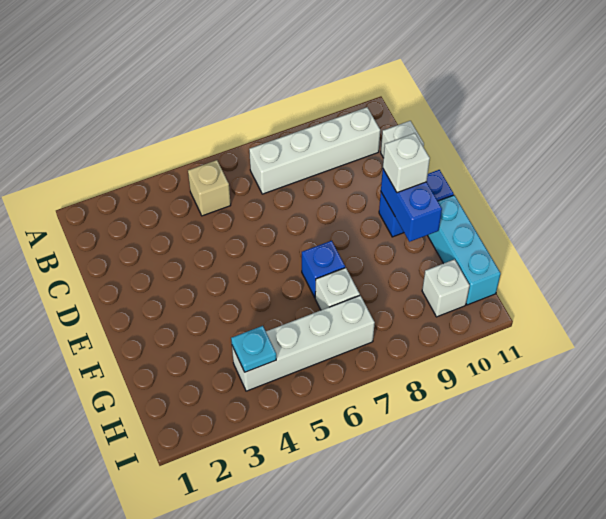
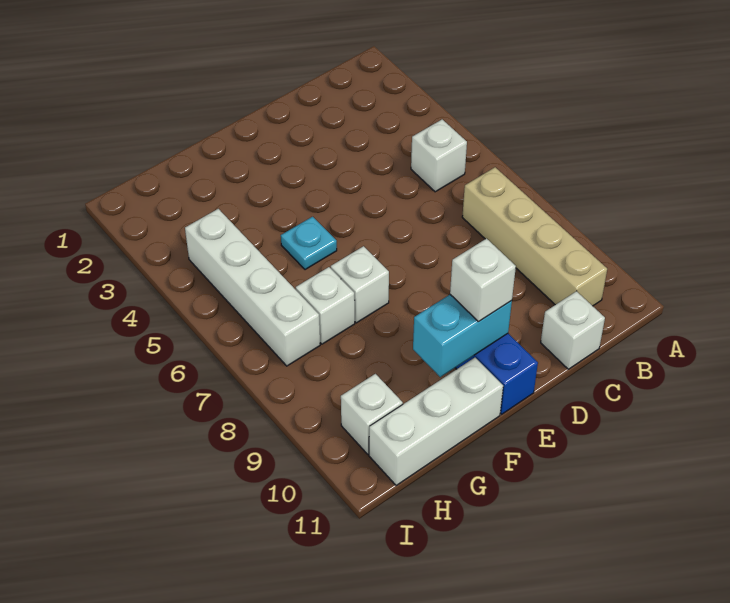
tan 1x1 brick [188,160,231,216] -> white 1x1 brick [411,119,467,192]
white 1x4 brick [249,107,380,194] -> tan 1x4 brick [462,167,607,306]
blue 1x2 brick [381,169,442,242] -> cyan 1x2 brick [413,295,512,377]
blue 1x1 brick [302,241,345,297] -> white 1x1 brick [331,246,389,323]
cyan 1x3 brick [427,195,501,305] -> white 1x3 brick [369,358,503,485]
cyan 1x1 plate [231,326,276,372] -> cyan 1x1 plate moved to [281,217,337,270]

